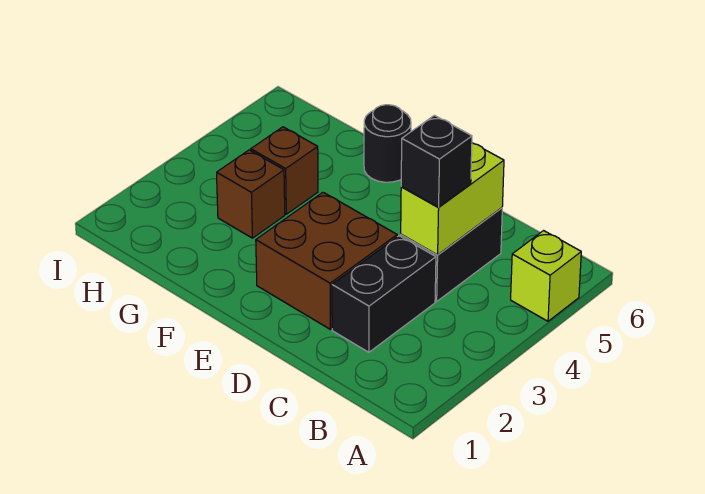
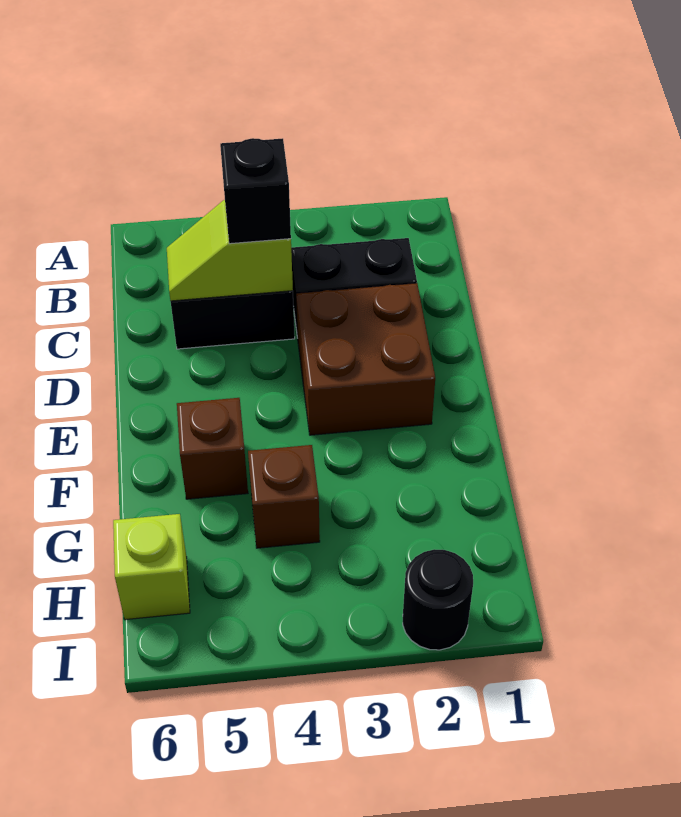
lime 1x1 brick [511,231,581,321] -> lime 1x1 brick moved to [113,514,190,620]
lime 1x2 brick [401,143,504,255] -> lime 1x2 slope [167,200,293,301]
black 1x1 round brick [364,105,411,182] -> black 1x1 round brick moved to [403,549,473,650]
brown 1x1 brick [217,150,285,238] -> brown 1x1 brick moved to [177,398,248,499]

